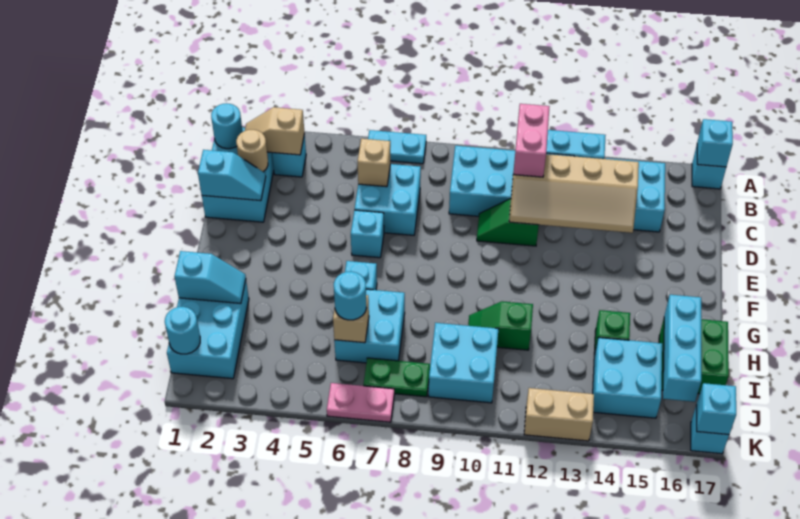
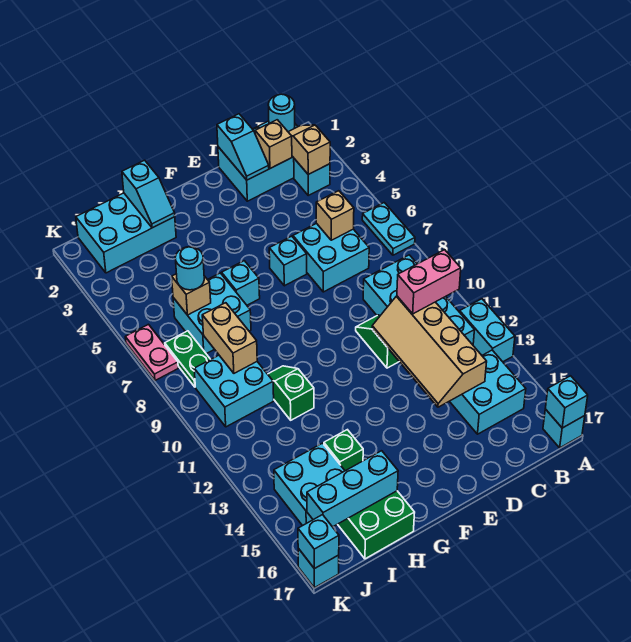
tan 1x1 round brick [236,130,268,172] -> tan 1x1 brick [255,120,292,168]
cyan 1x1 round brick [165,307,200,354] -> none
tan 1x2 brick [524,388,594,441] -> tan 1x2 brick moved to [202,303,257,373]

